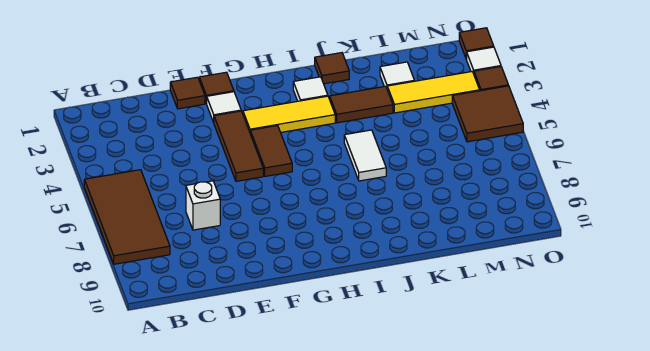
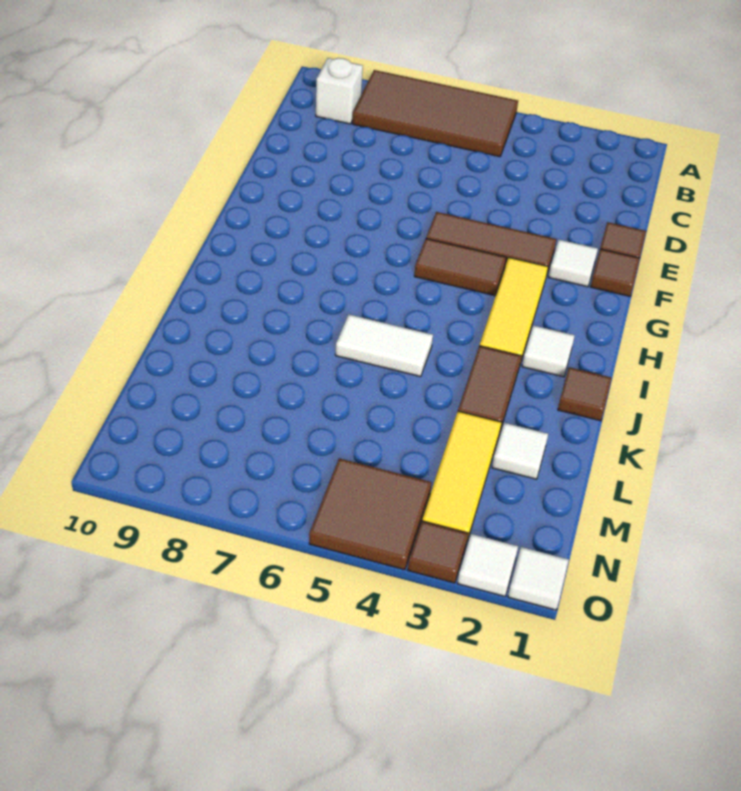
white 1x1 brick [186,181,220,230] -> white 1x1 brick moved to [316,58,363,124]
brown 1x1 tile [459,28,494,59] -> white 1x1 tile [508,547,569,610]

